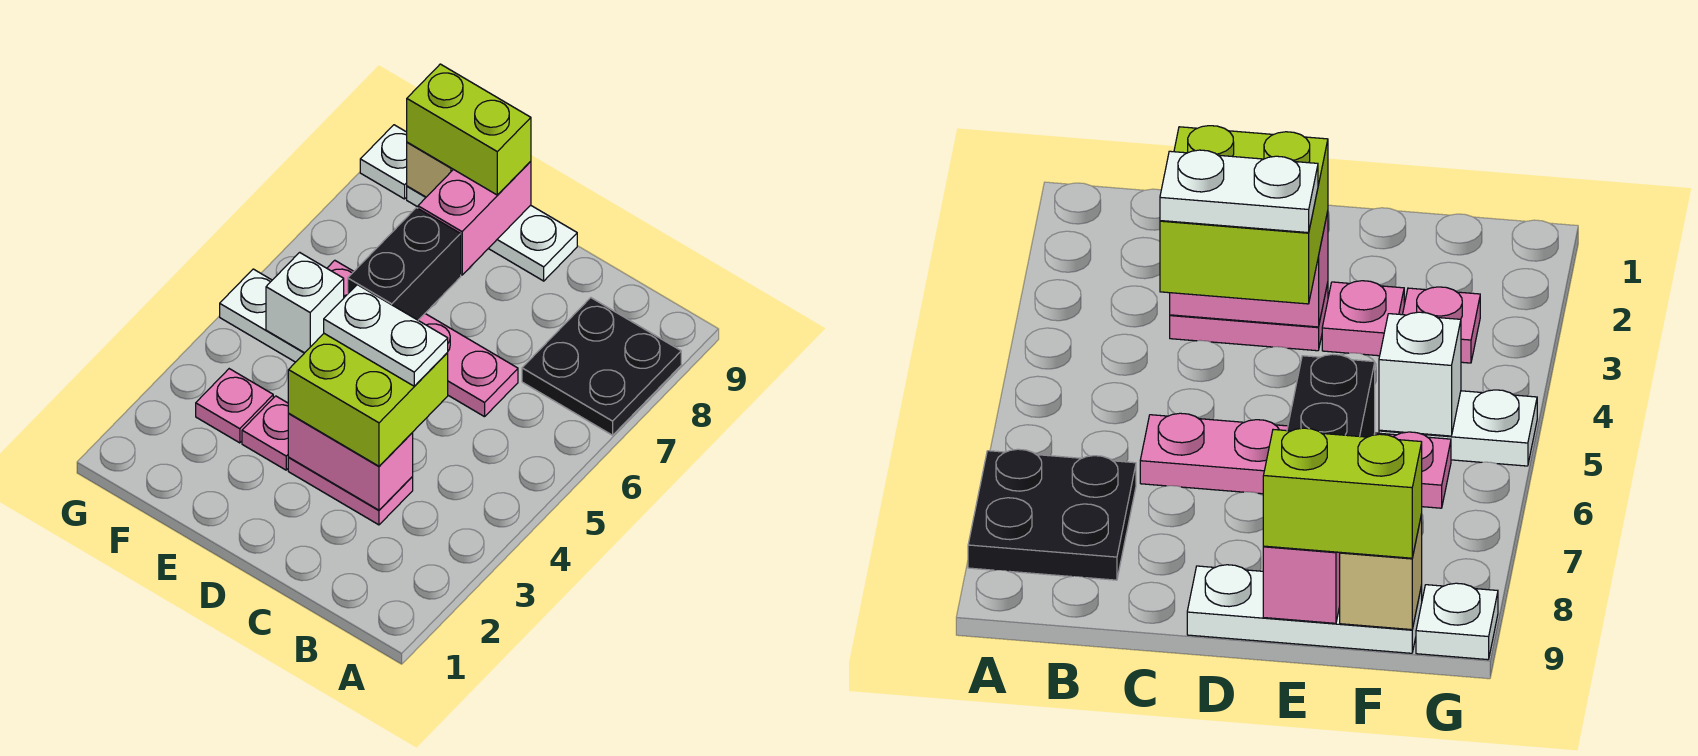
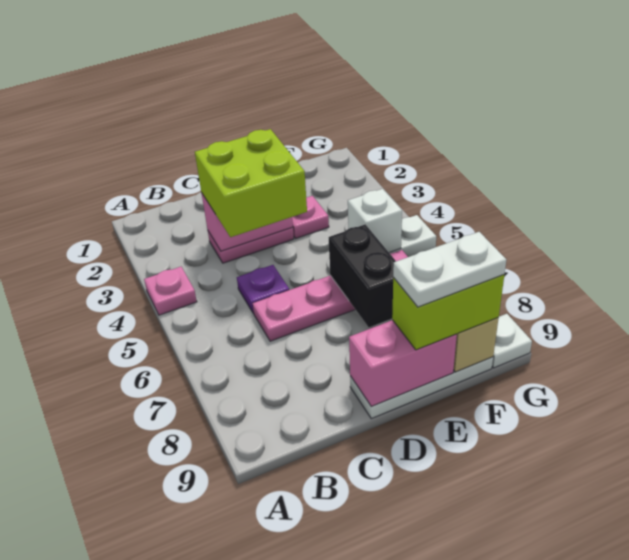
black 2x2 plate [522,298,681,435] -> none
white 1x2 plate [324,285,448,386] -> white 1x2 plate moved to [393,232,506,307]
none -> purple 1x1 plate [237,265,289,314]
pink 1x2 brick [418,161,531,275] -> pink 1x2 brick turned to [349,320,457,407]
pink 1x1 plate [196,369,273,443] -> pink 1x1 plate moved to [144,267,197,315]

